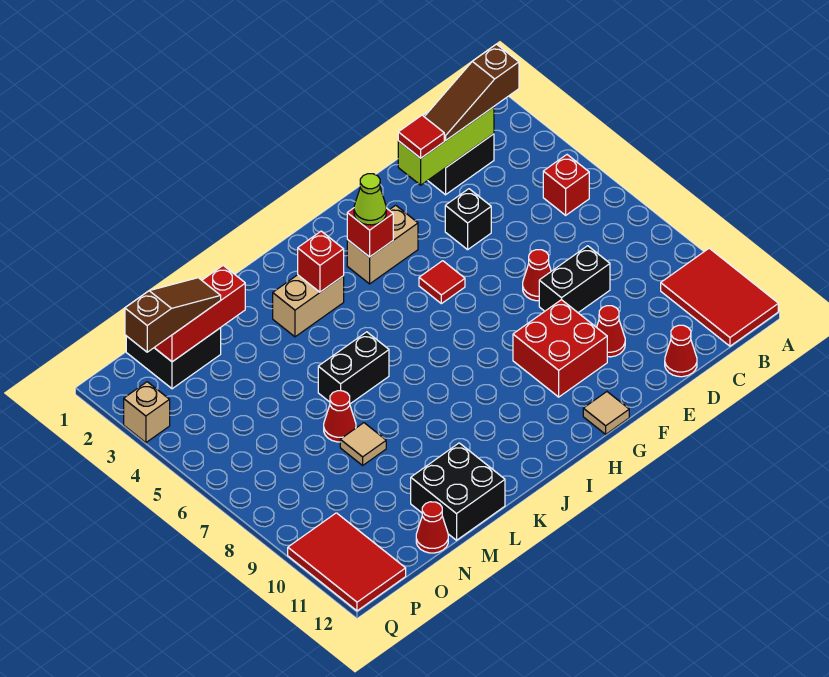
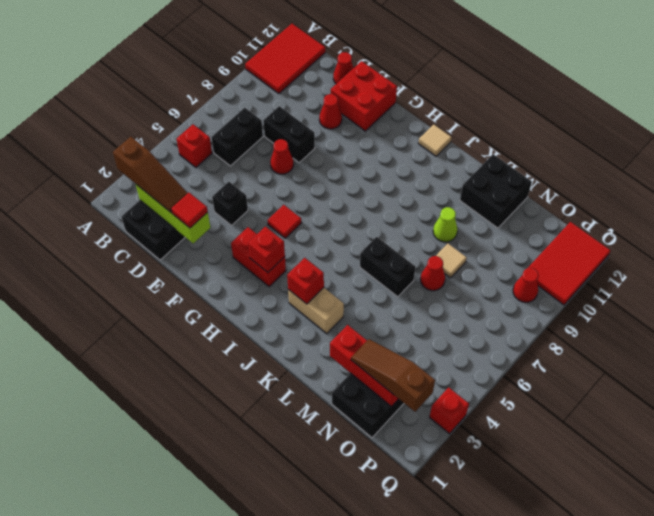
none -> black 1x2 brick [211,108,263,166]
red 2x2 brick [513,300,607,397] -> red 2x2 brick moved to [331,61,397,131]
tan 1x2 brick [347,205,418,284] -> red 1x2 brick [231,227,286,287]
tan 1x1 tile [583,392,629,434] -> tan 1x1 tile moved to [419,125,452,156]
lime 1x1 cone [354,174,386,225] -> lime 1x1 cone moved to [433,207,457,242]
red 1x1 cone [416,502,448,553] -> red 1x1 cone moved to [513,268,538,302]
tan 1x1 brick [124,382,170,443] -> red 1x1 brick [429,387,469,434]

